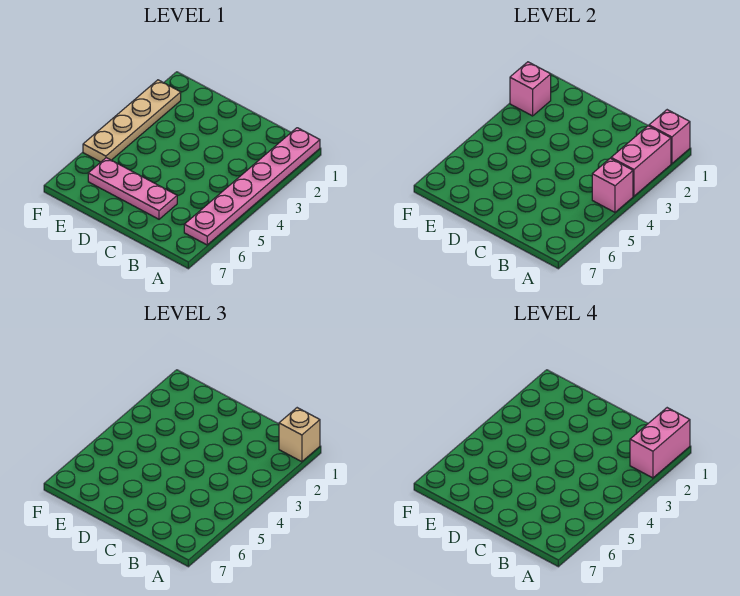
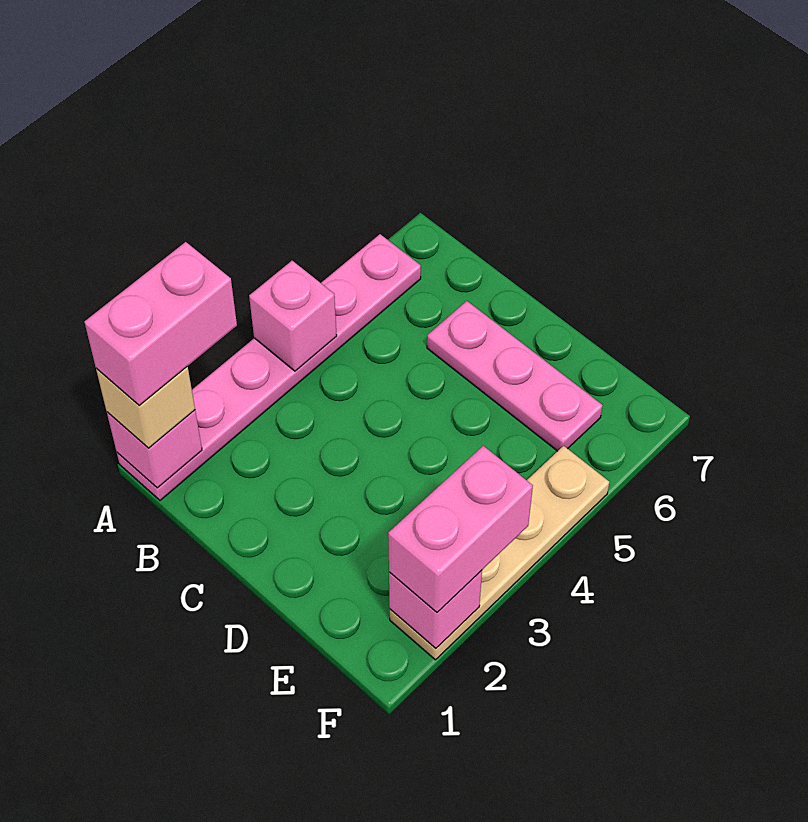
pink 1x2 brick [611,126,671,196] -> pink 1x2 brick moved to [388,446,533,612]

